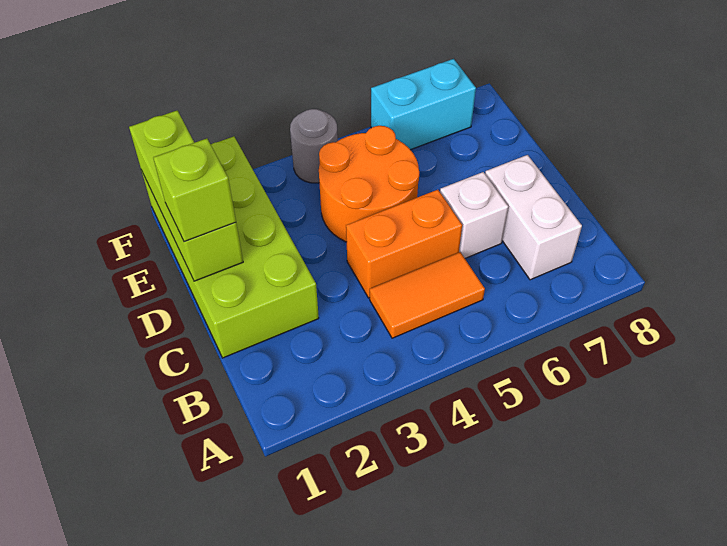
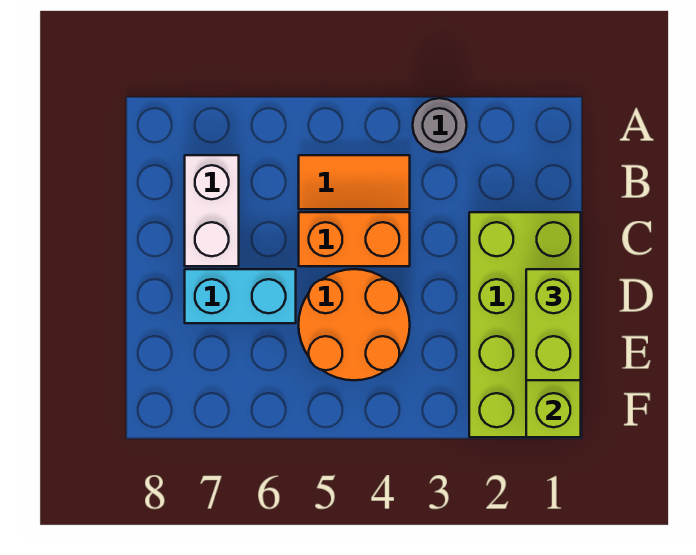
white 1x1 brick [440,172,508,258] -> none
lime 1x1 brick [153,138,236,242] -> lime 1x2 brick [526,269,581,380]
grey 1x1 round brick [290,109,338,183] -> grey 1x1 round brick moved to [413,98,467,152]
cyan 1x2 brick [371,59,476,150] -> cyan 1x2 brick moved to [185,269,296,323]

